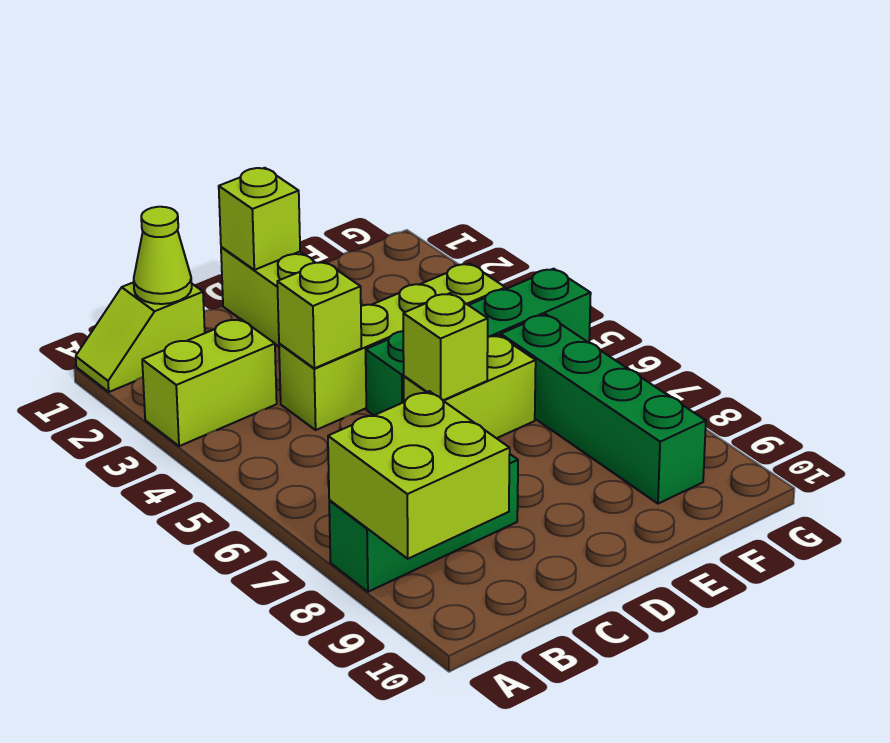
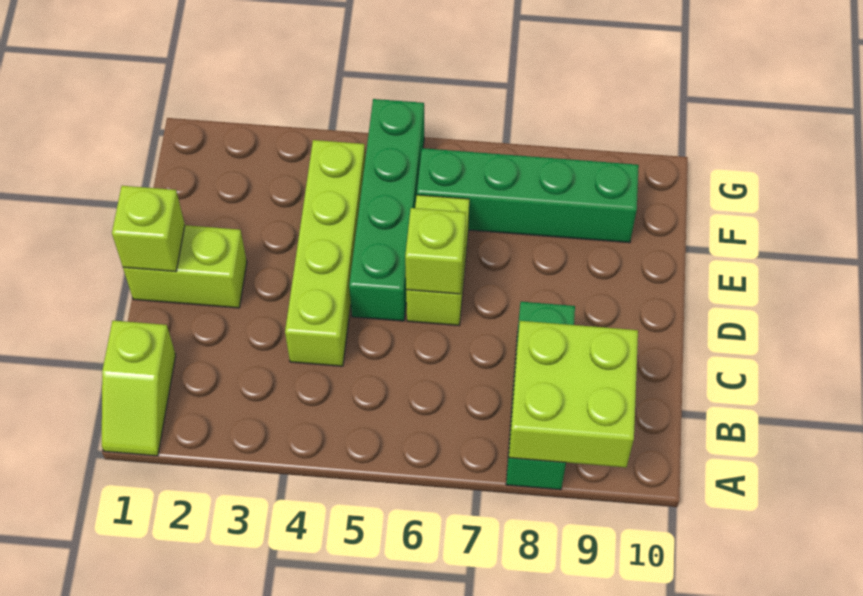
lime 1x2 brick [142,319,277,446] -> none
lime 1x1 cone [134,207,192,304] -> none
lime 1x1 brick [277,262,361,368] -> none

